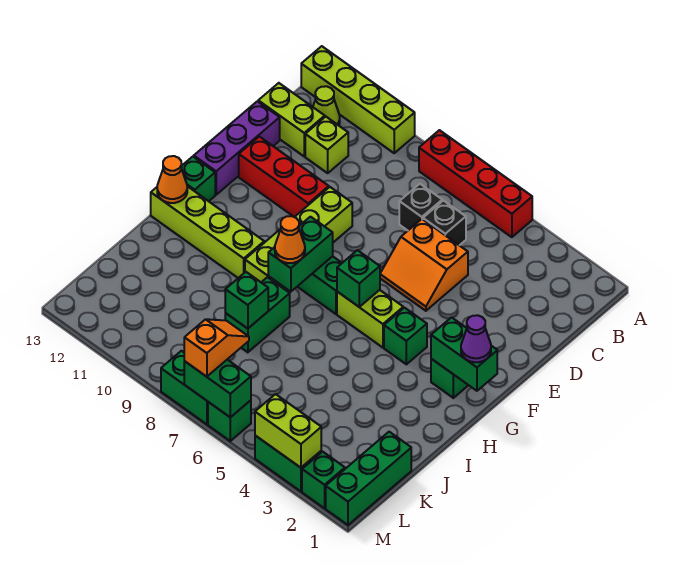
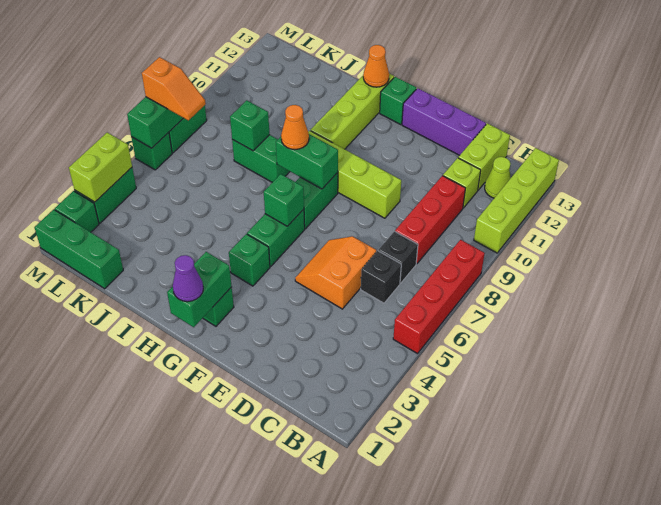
red 1x3 brick [239,136,329,217] -> red 1x3 brick moved to [395,176,465,264]
lime 1x2 brick [337,290,403,348] -> green 1x2 brick [247,209,305,267]

